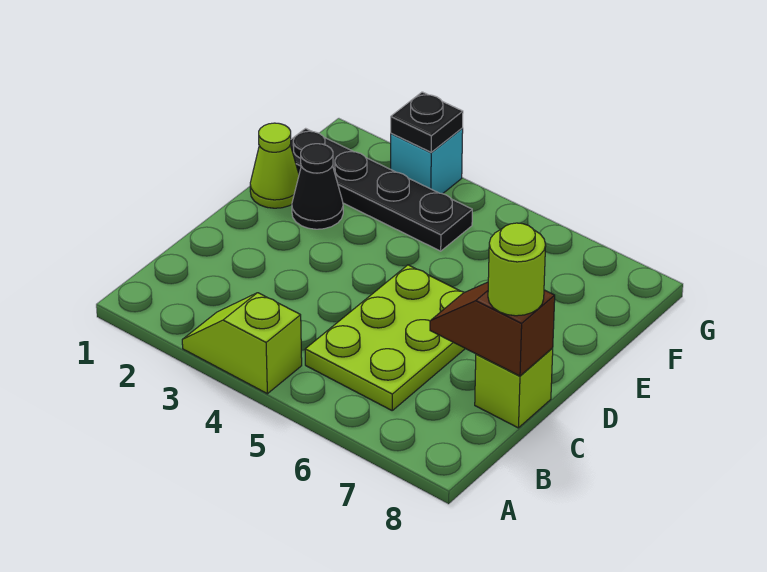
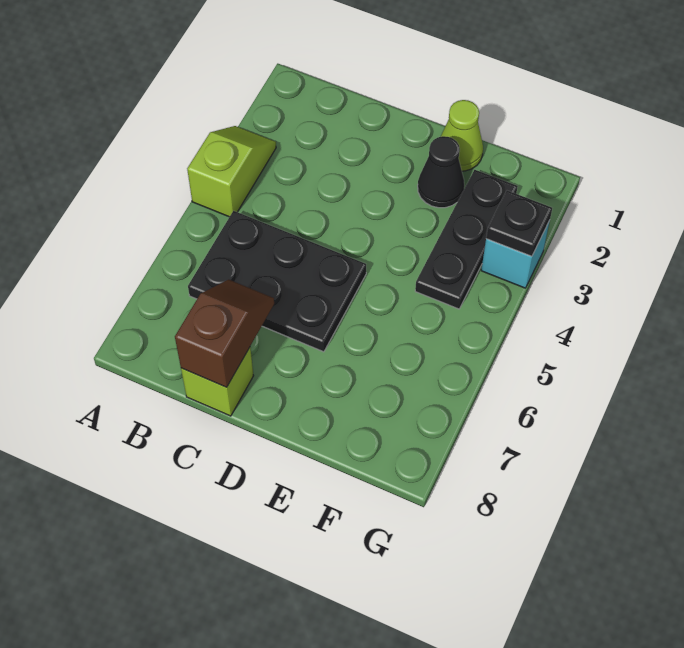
lime 2x3 plate [305,265,465,410] -> black 2x3 plate [188,211,366,352]
lime 1x1 round brick [488,223,546,316] -> none
black 1x4 plate [290,128,472,251] -> black 1x3 plate [415,170,518,309]

